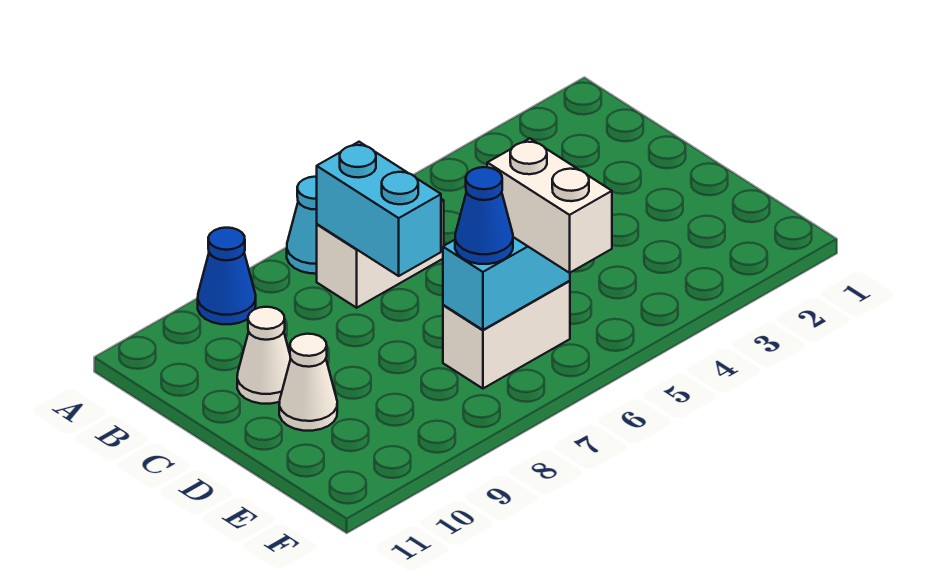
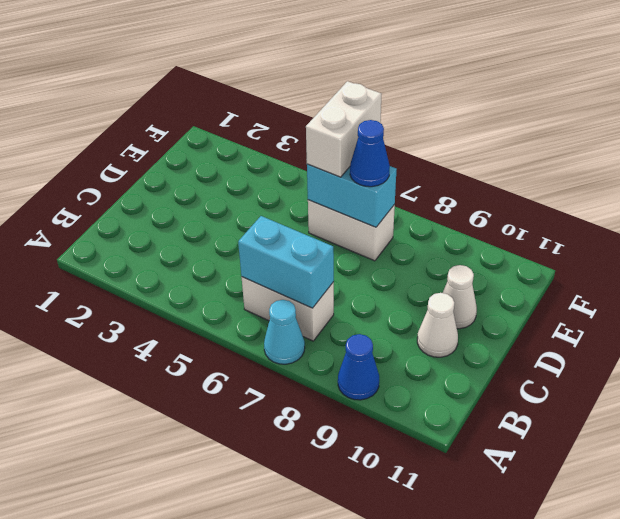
cyan 1x2 brick [317,142,441,276] -> cyan 1x2 brick turned to [238,216,334,308]

